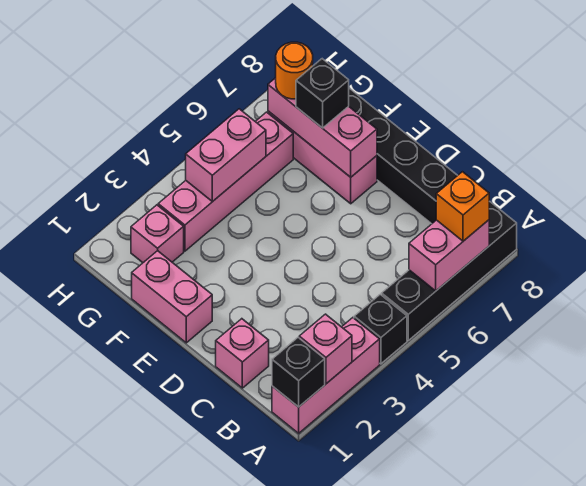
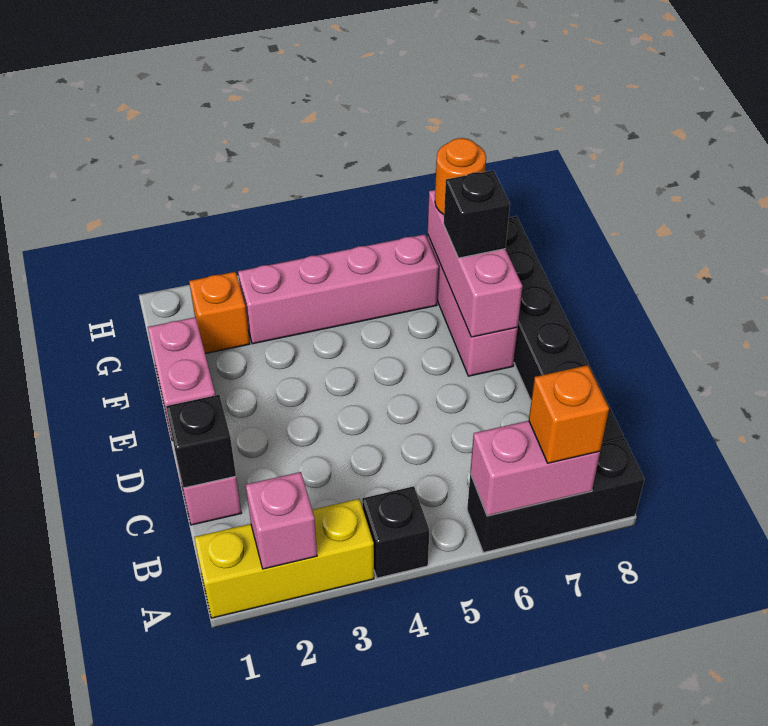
pink 1x3 brick [272,318,380,433] -> yellow 1x3 brick [194,499,374,618]
black 1x1 brick [272,338,325,407] -> black 1x1 brick moved to [166,395,236,488]
black 1x4 brick [382,202,517,340] -> black 1x3 brick [467,438,644,553]
pink 1x1 brick [131,205,184,263] -> orange 1x1 brick [189,272,250,354]
pink 1x2 brick [186,109,266,202] -> none

